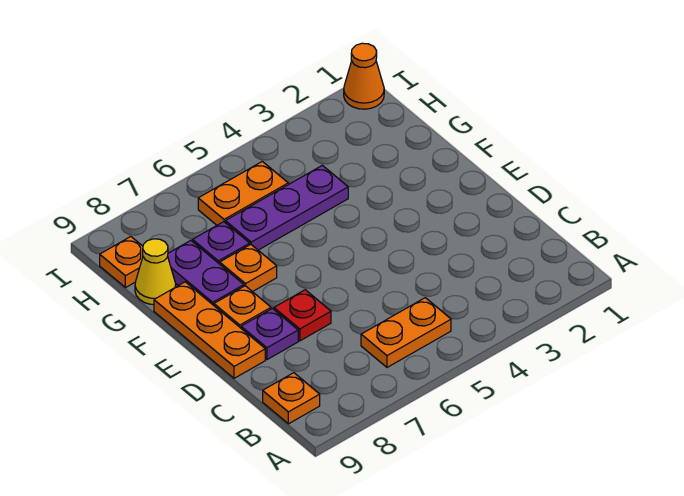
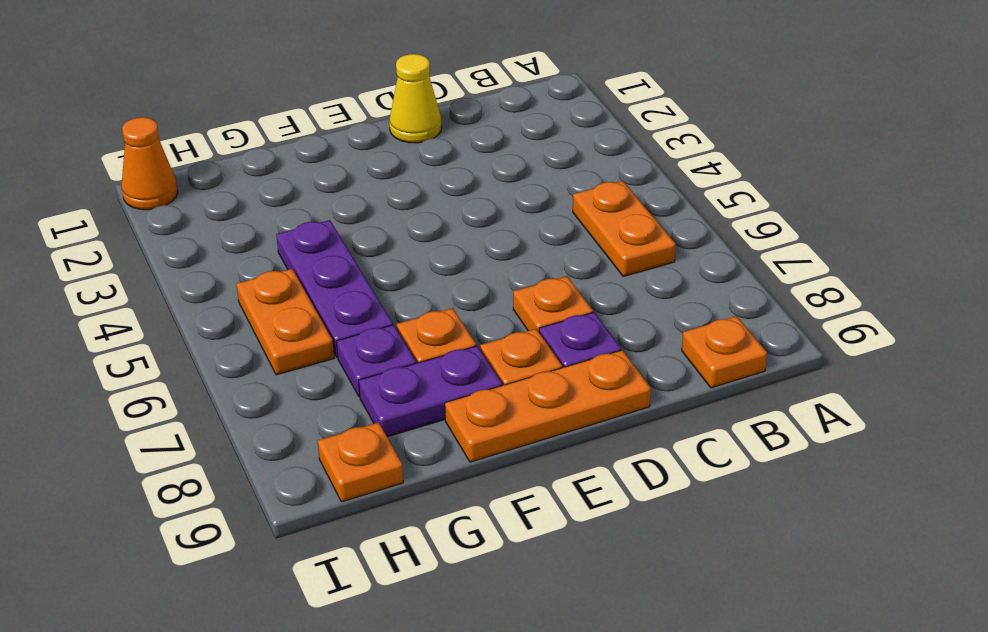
red 1x1 plate [274,290,331,341] -> orange 1x1 plate [513,276,593,332]
yellow 1x1 cone [135,239,176,305] -> yellow 1x1 cone moved to [389,54,442,143]

